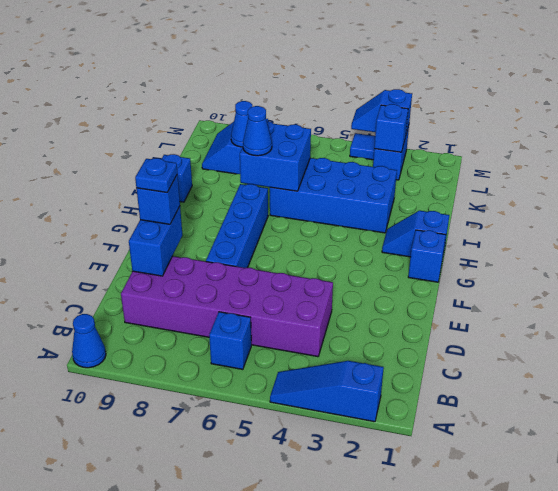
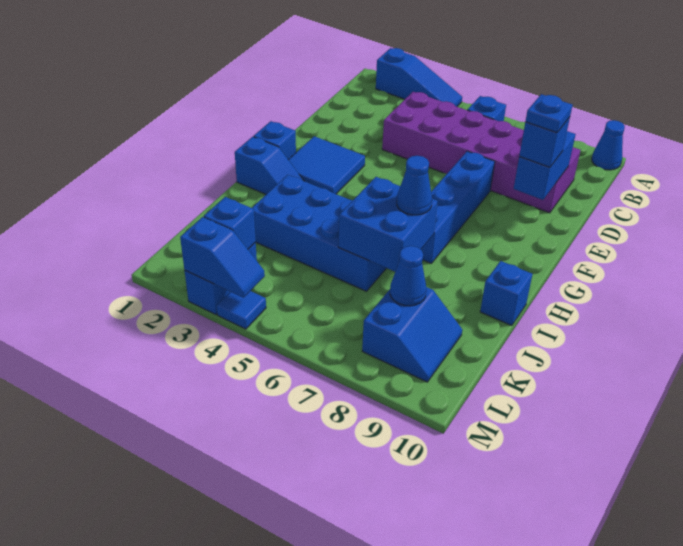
none -> blue 2x2 tile [288,136,365,194]

